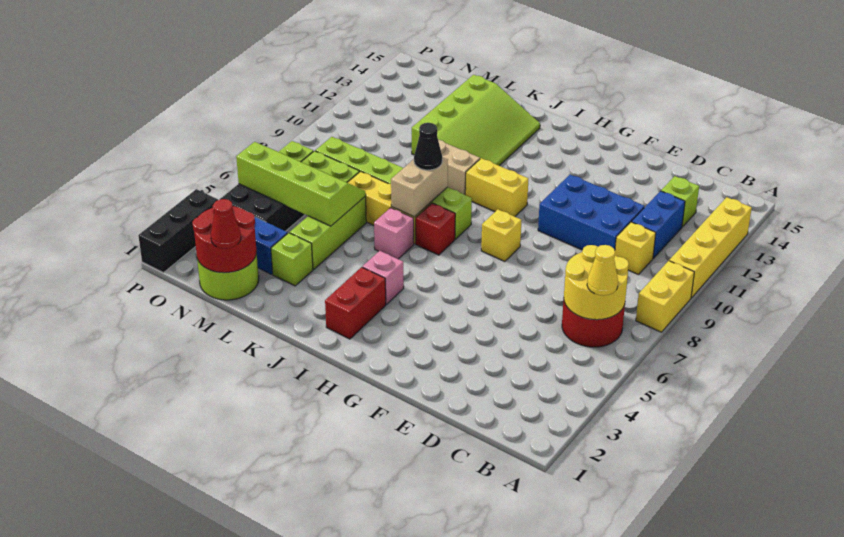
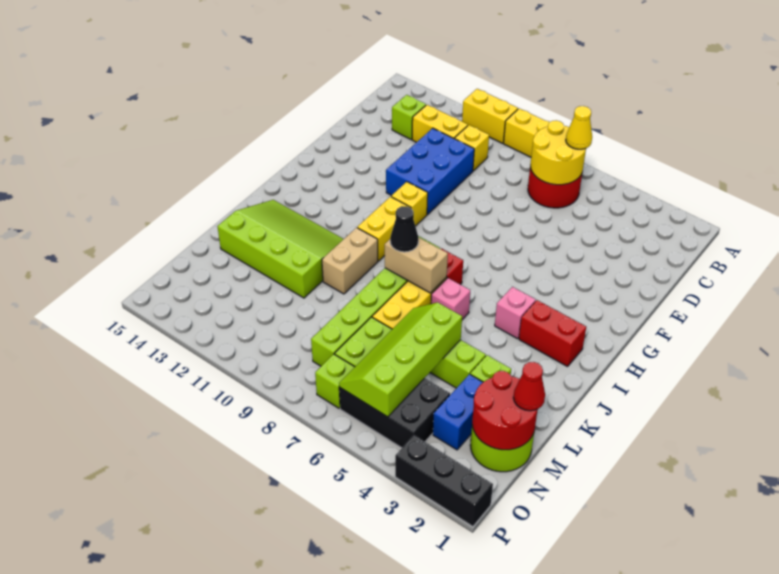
yellow 1x4 brick [669,197,752,298] -> yellow 1x2 brick [462,89,518,143]
blue 1x2 brick [632,191,685,258] -> yellow 1x2 brick [412,105,468,142]
yellow 1x1 brick [481,209,521,262] -> yellow 1x1 brick moved to [391,182,428,226]

